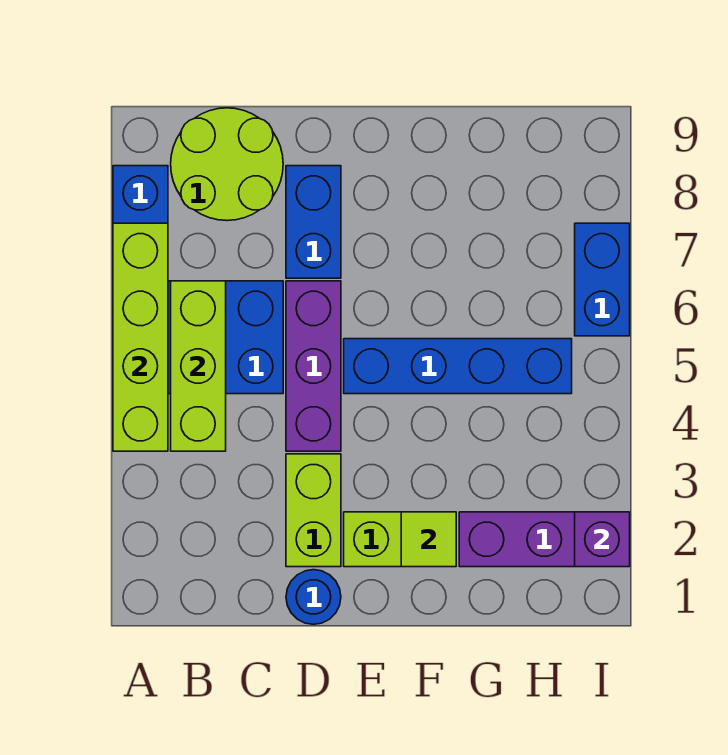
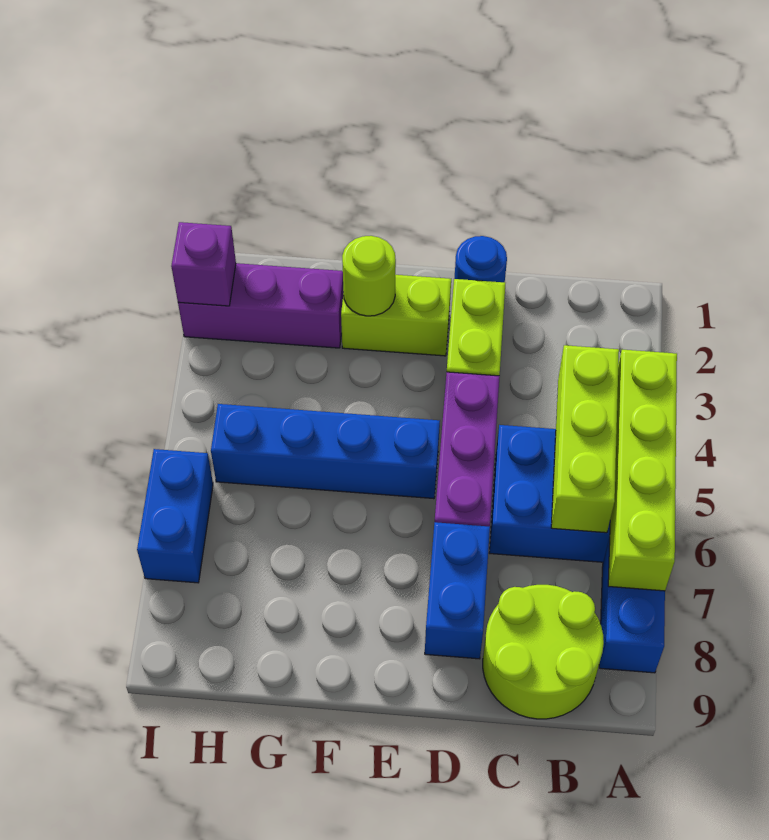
lime 1x1 tile [401,512,456,567] -> lime 1x1 round brick [342,236,396,316]

